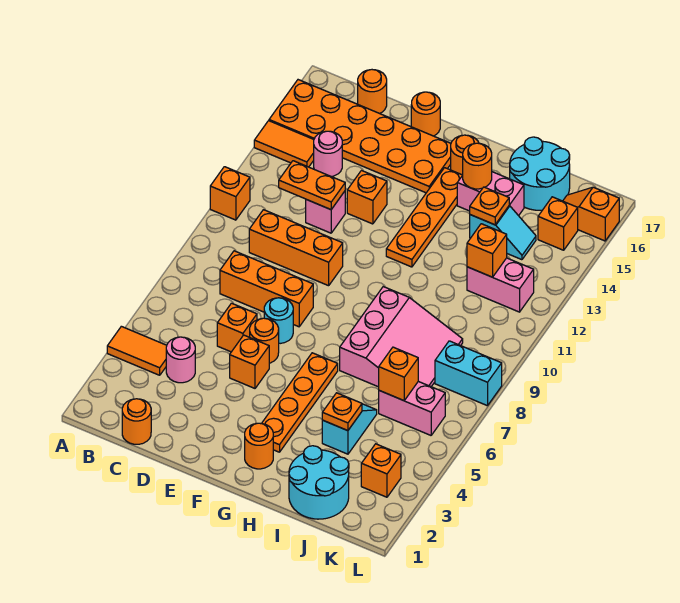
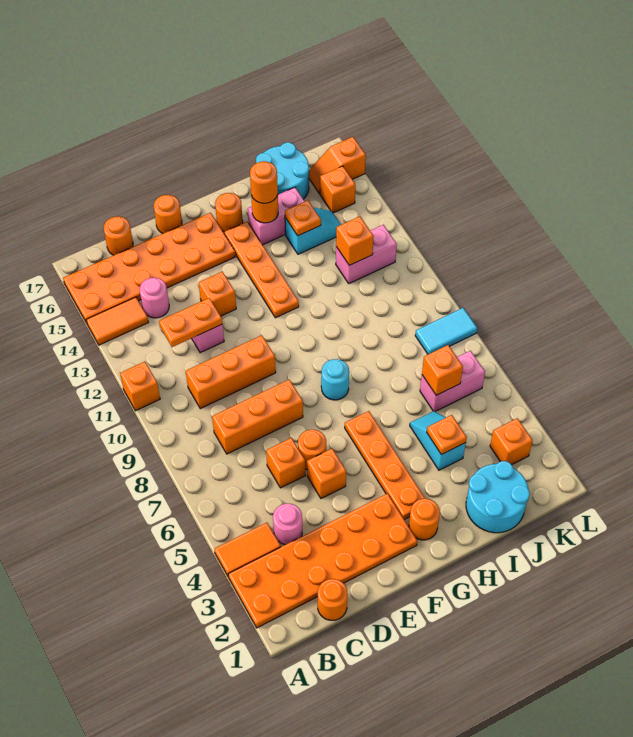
none -> orange 2x6 plate [228,494,417,628]
cyan 1x1 round brick [264,298,293,343] -> cyan 1x1 round brick moved to [321,359,349,400]
pink 3x3 slope [340,287,463,387] -> none
none -> orange 1x1 round brick [250,161,278,203]
cyan 1x2 brick [435,341,502,406] -> cyan 1x2 tile [415,308,477,354]

